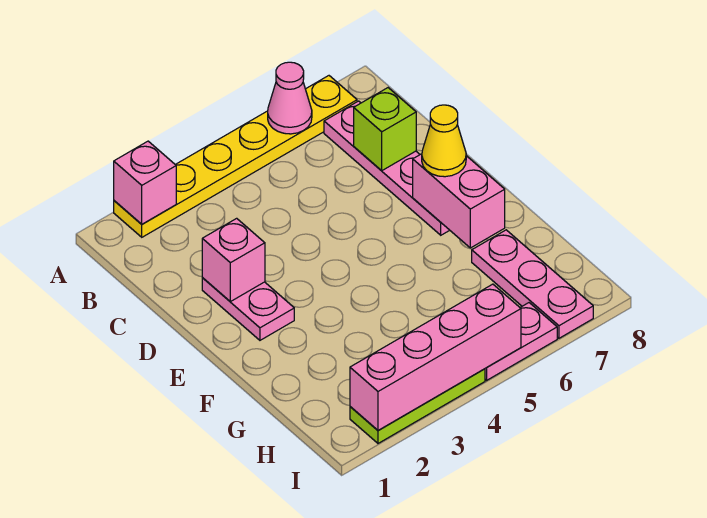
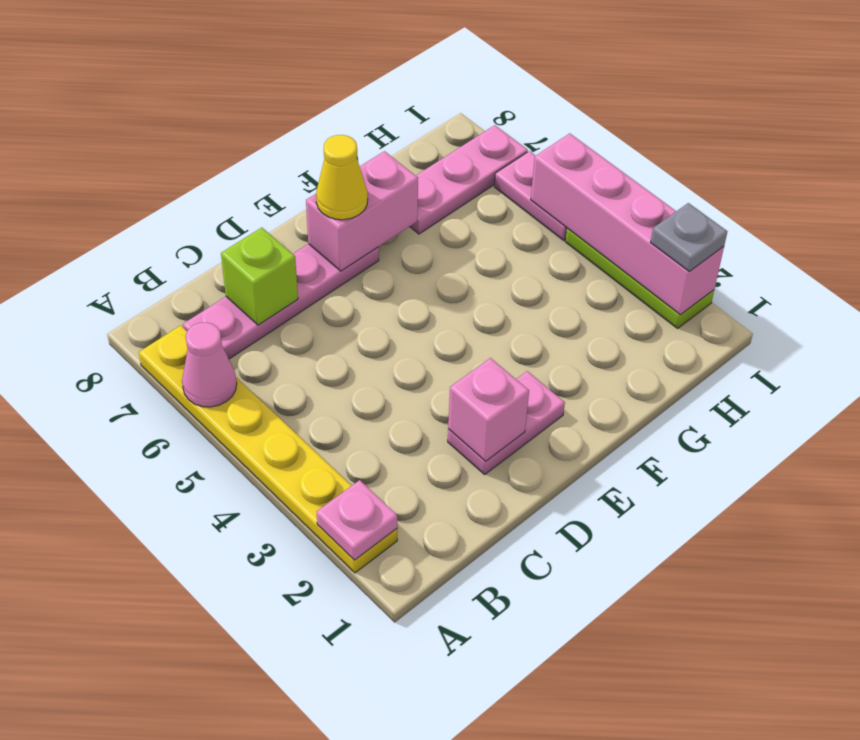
pink 1x1 brick [114,141,176,224] -> pink 1x1 plate [317,480,397,560]
none -> grey 1x1 plate [651,203,727,272]

